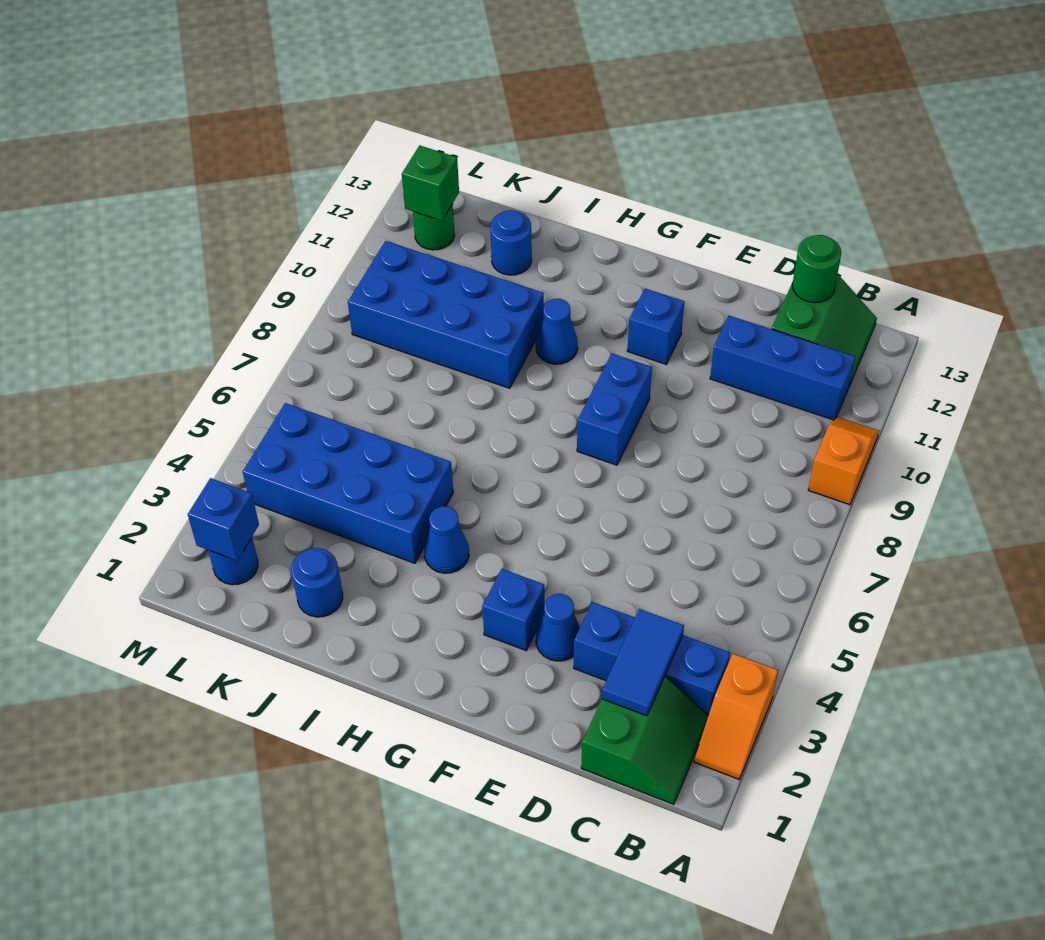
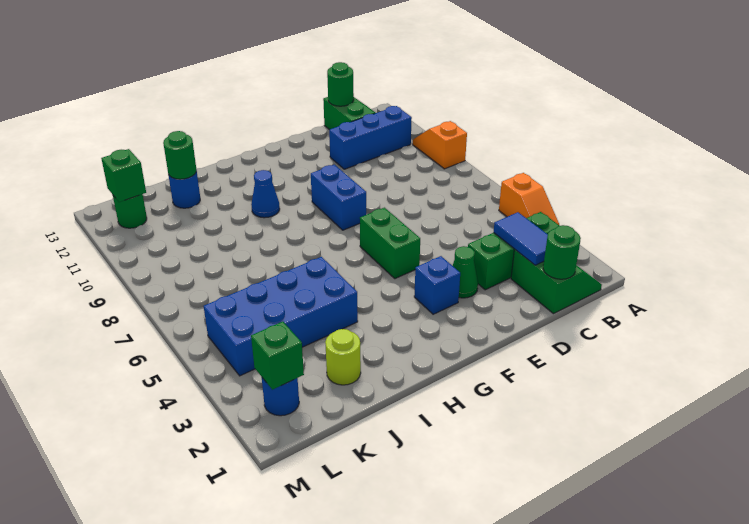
orange 1x2 slope [694,654,778,780] -> orange 1x2 slope moved to [499,173,559,225]
blue 1x3 brick [574,602,730,715] -> green 1x3 brick [468,212,560,290]
none -> green 1x1 round brick [543,225,581,279]
blue 1x1 cone [536,594,580,661] -> green 1x1 cone [452,246,478,298]
none -> green 1x2 brick [360,208,420,279]
blue 1x1 brick [627,289,684,364] -> none
blue 1x1 cone [424,506,469,573] -> none
blue 2x4 brick [348,241,544,388] -> none
blue 1x1 round brick [291,548,343,617] -> lime 1x1 round brick [325,329,361,385]
none -> green 1x1 round brick [163,131,196,179]
blue 1x1 brick [188,478,259,561] -> green 1x1 brick [251,322,304,390]

